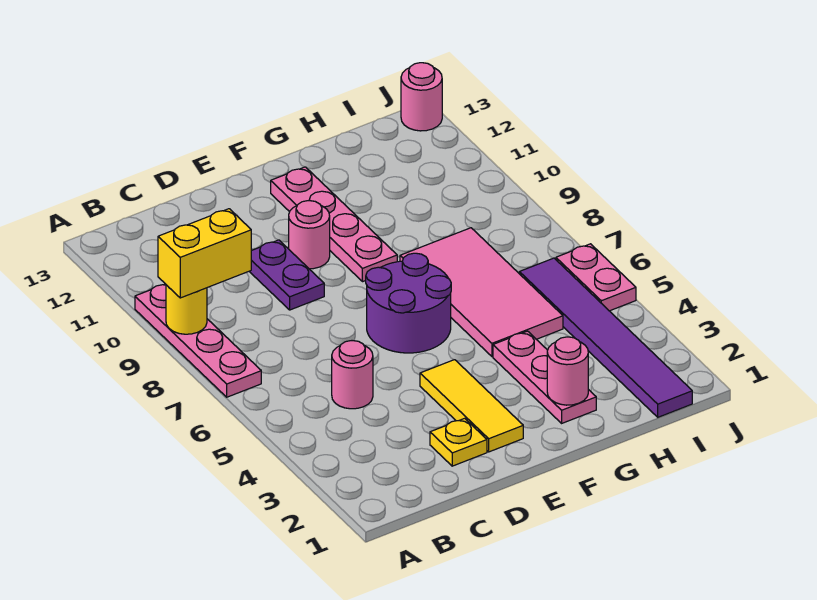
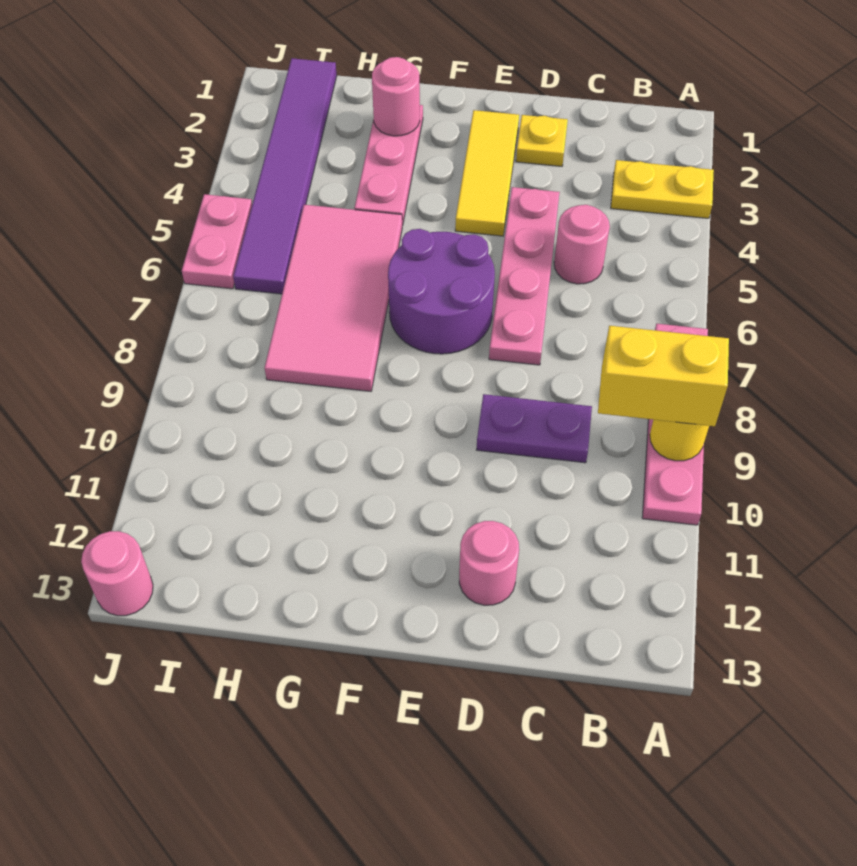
none -> yellow 1x2 plate [611,160,714,218]
purple 1x2 plate [249,240,324,310] -> purple 1x2 plate turned to [477,394,592,463]
pink 1x1 round brick [289,200,330,269] -> pink 1x1 round brick moved to [459,521,519,605]
pink 1x4 plate [271,167,397,282] -> pink 1x4 plate moved to [489,187,560,365]

